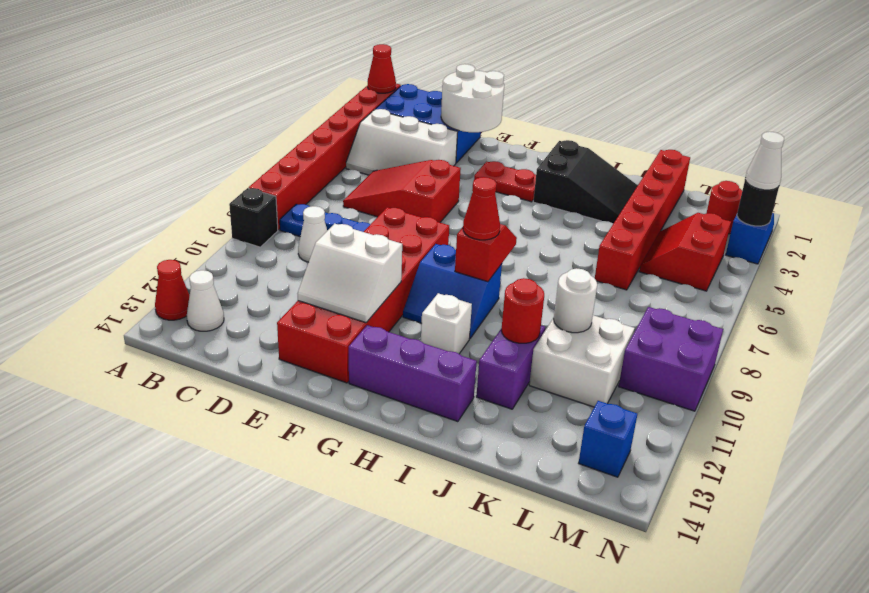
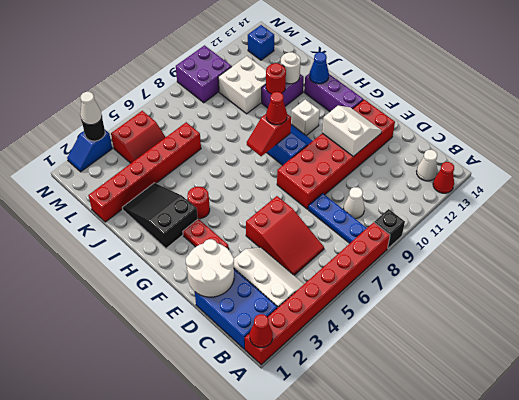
none -> blue 1x1 cone [309,52,329,84]
white 1x1 round brick [554,268,597,333] -> white 1x1 round brick moved to [281,52,301,84]
red 1x1 round brick [706,181,742,234] -> red 1x1 round brick moved to [187,187,210,219]

